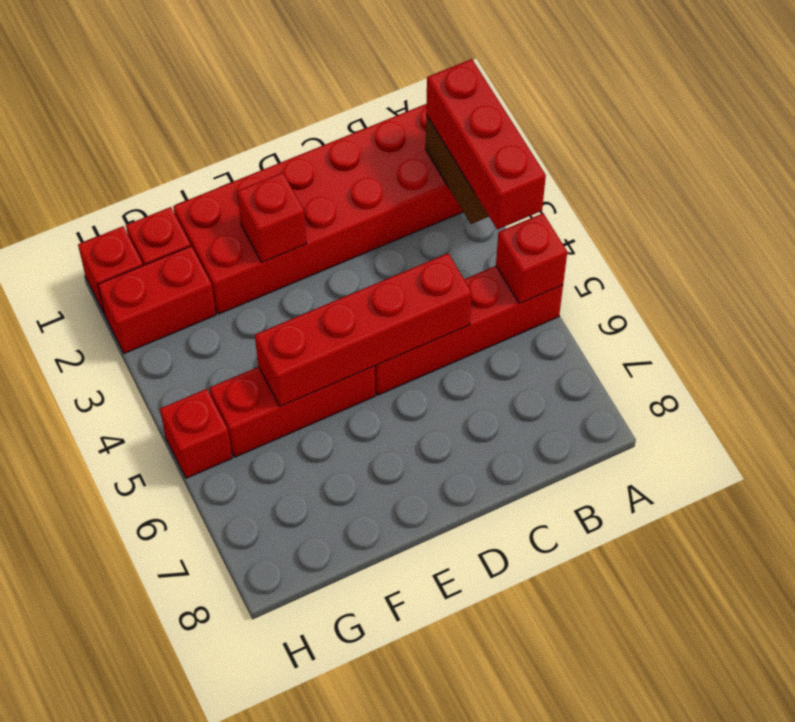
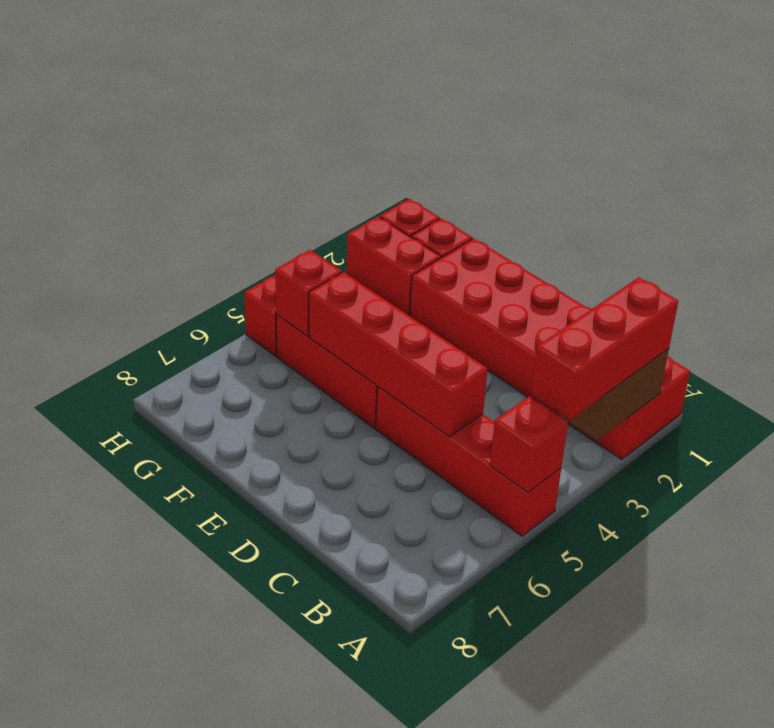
red 1x1 brick [237,173,306,262] -> red 1x1 brick moved to [275,250,342,336]

